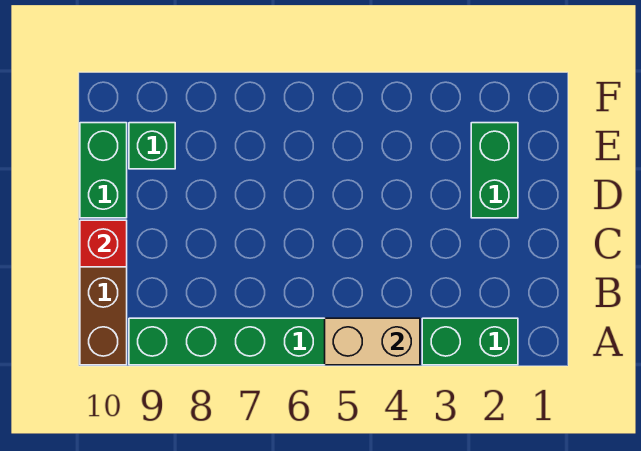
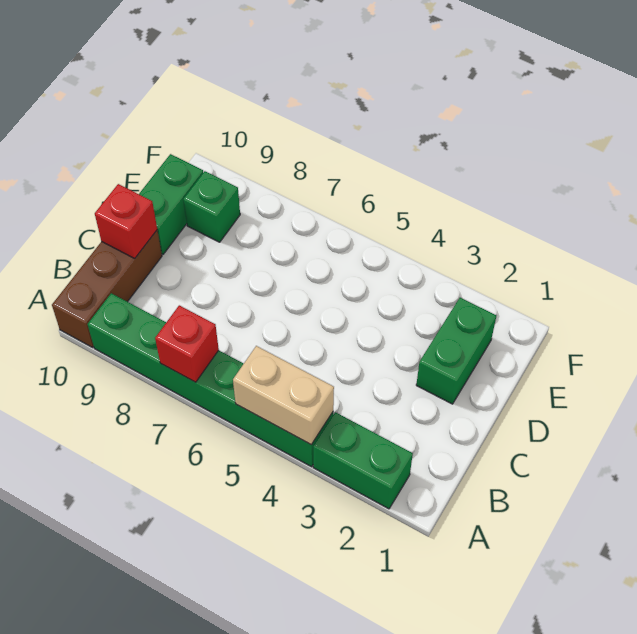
none -> red 1x1 brick [155,305,219,382]

